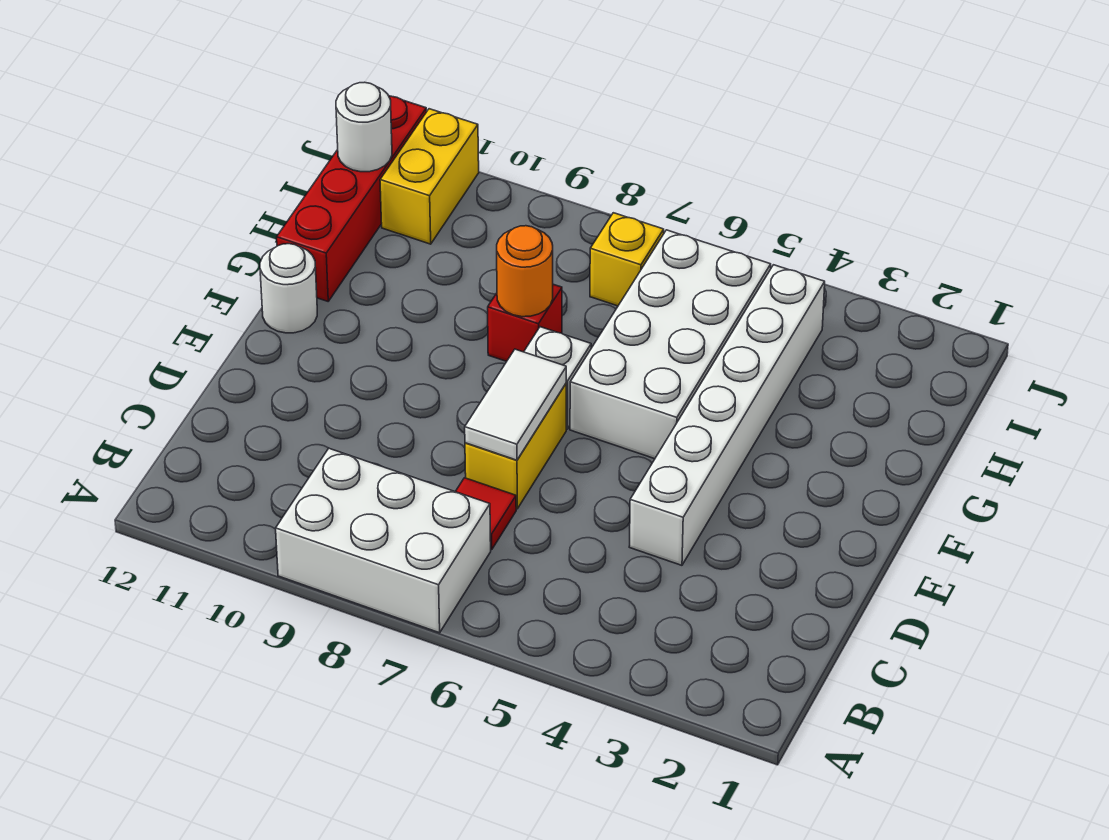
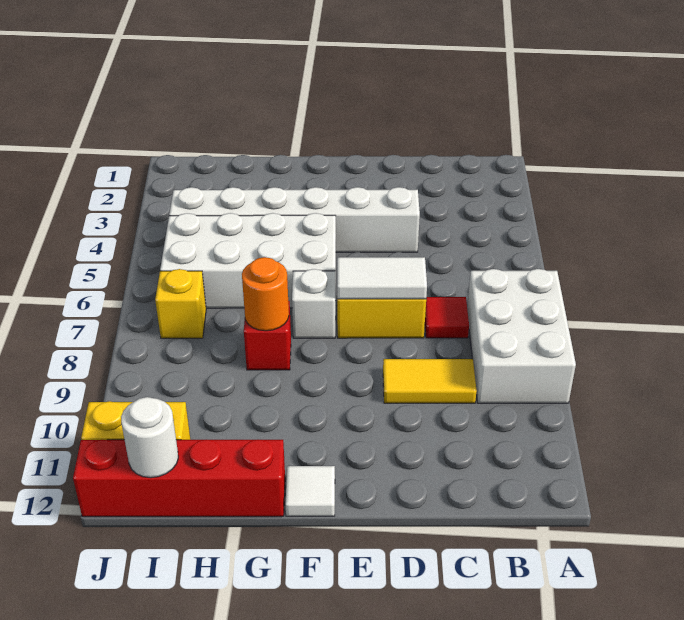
none -> yellow 1x2 tile [383,359,477,403]
white 1x1 round brick [260,244,317,333] -> white 1x1 tile [286,466,335,516]

